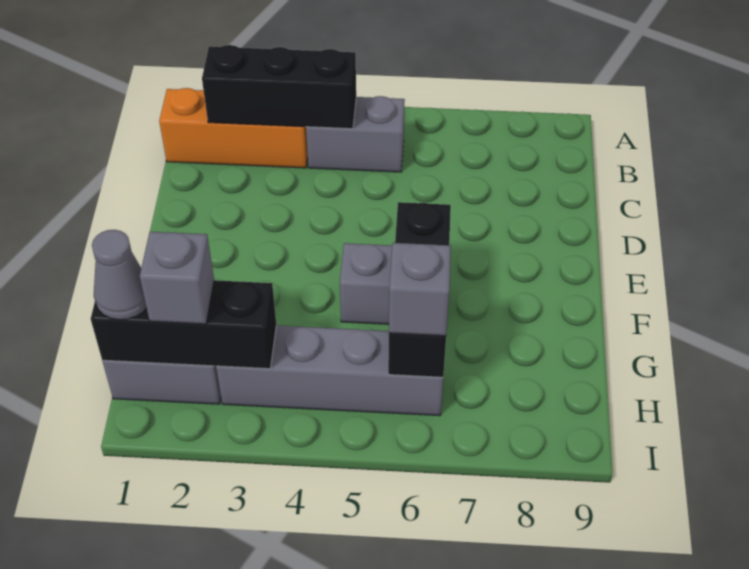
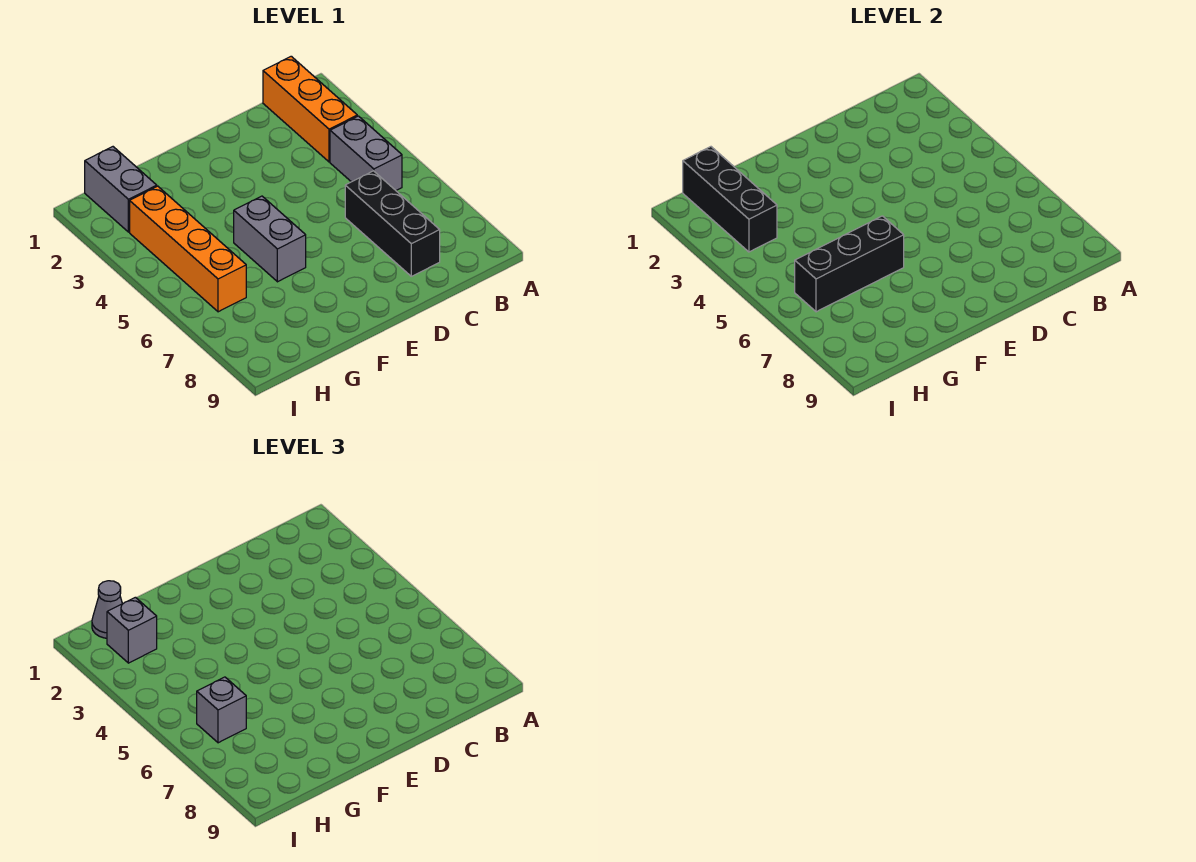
black 1x3 brick [202,45,356,129] -> black 1x3 brick moved to [345,171,440,276]
grey 1x4 brick [216,325,443,416] -> orange 1x4 brick [130,186,246,312]

